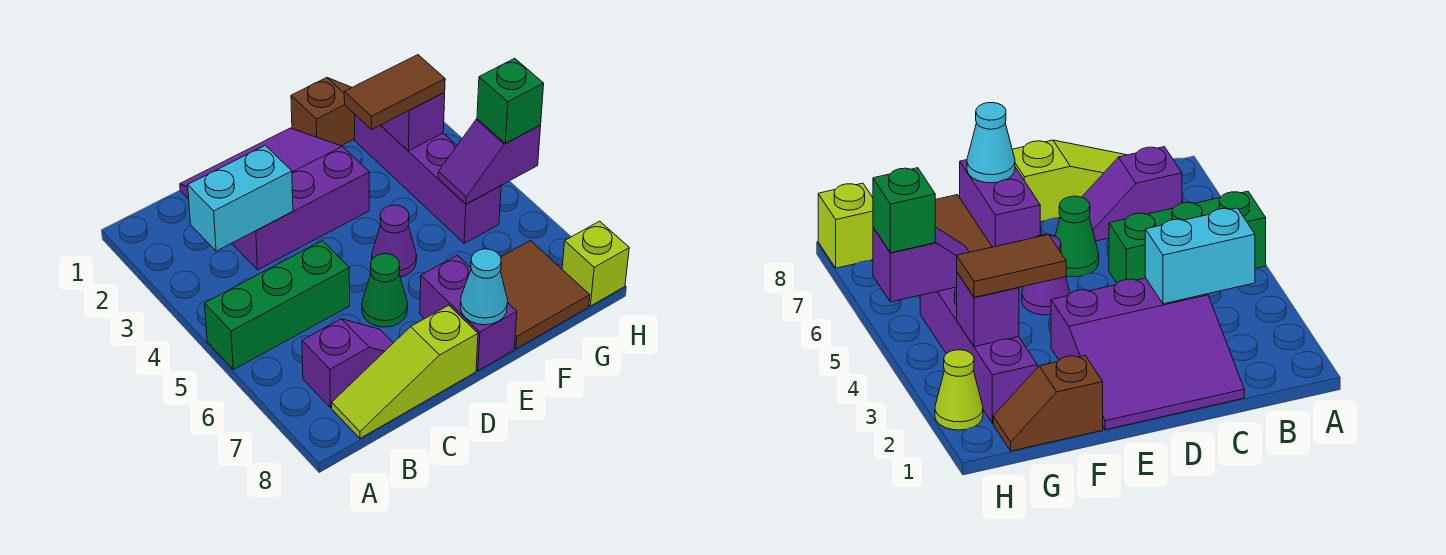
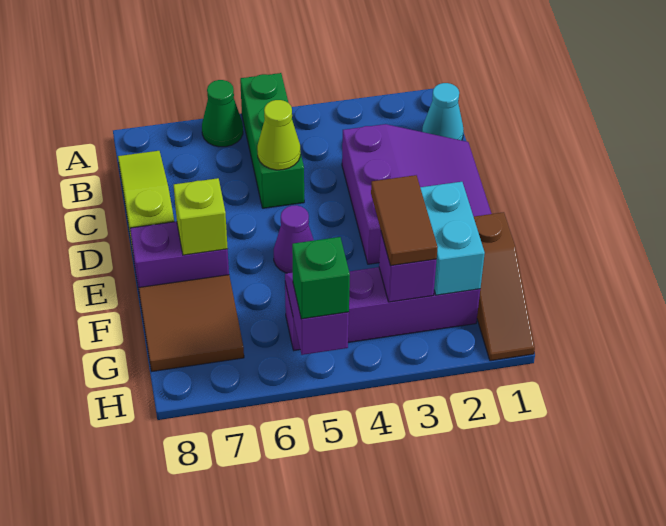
cyan 1x2 brick [188,145,293,251] -> cyan 1x2 brick moved to [420,182,485,295]
purple 1x2 slope [302,319,393,408] -> none
green 1x1 cone [362,254,408,327] -> green 1x1 cone moved to [202,80,243,147]
cyan 1x1 cone [460,249,508,325] -> cyan 1x1 cone moved to [422,83,464,140]
brown 1x2 slope [291,78,355,146] -> brown 1x3 slope [474,212,535,361]
lime 1x1 cone [935,350,983,430] -> lime 1x1 cone moved to [257,100,300,170]
lime 1x1 brick [562,221,629,306] -> lime 1x1 brick moved to [174,178,228,255]

